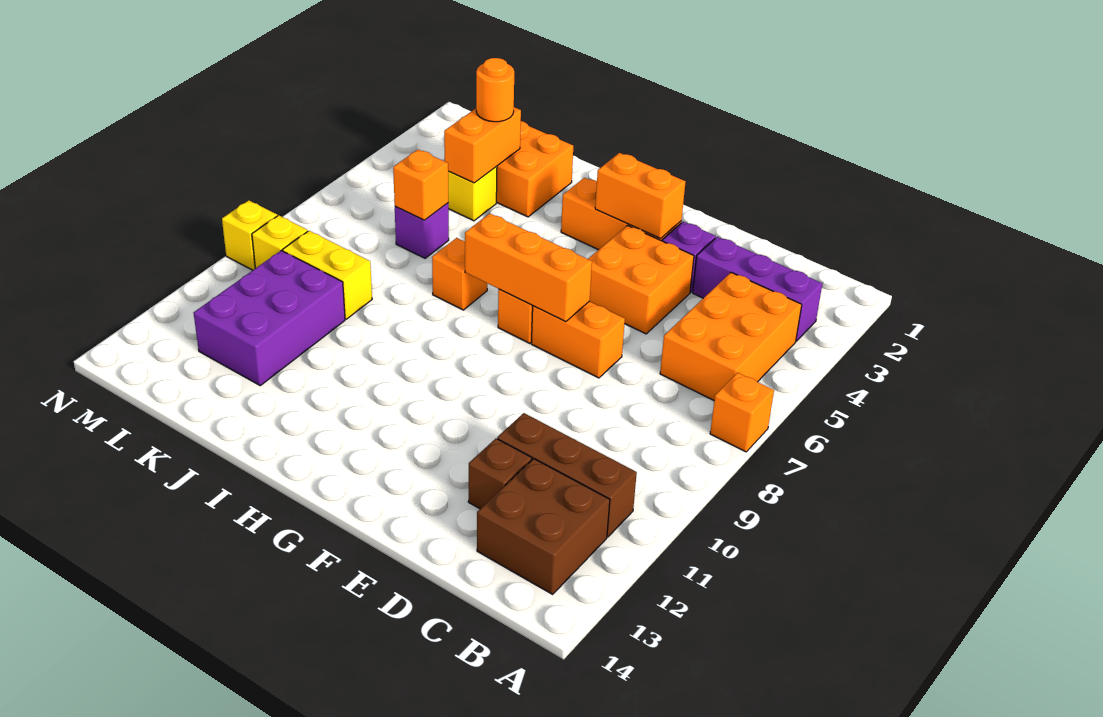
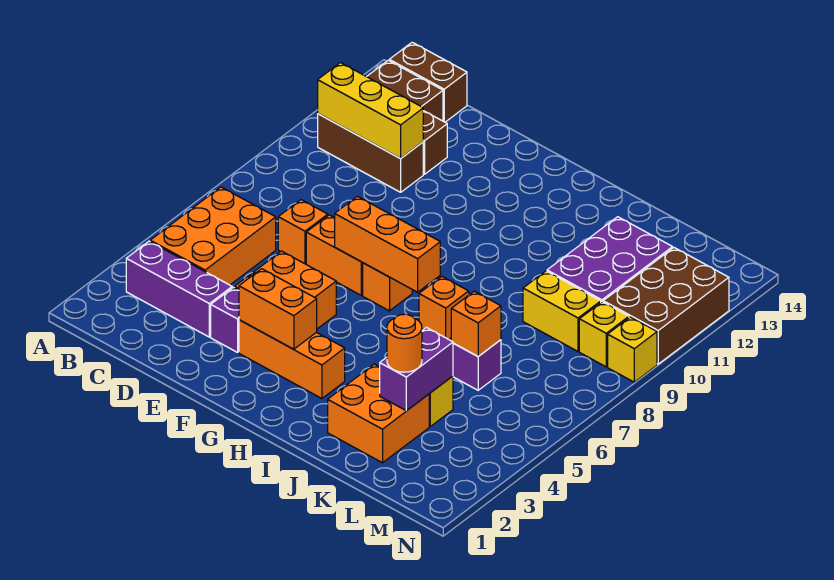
orange 1x1 brick [710,373,774,452] -> orange 1x1 brick moved to [278,200,328,264]
none -> yellow 1x3 brick [318,63,423,159]
none -> brown 1x2 brick [389,42,467,122]
orange 1x2 brick [444,107,521,183] -> purple 1x2 brick [380,327,453,411]
none -> brown 2x3 brick [603,248,729,364]

